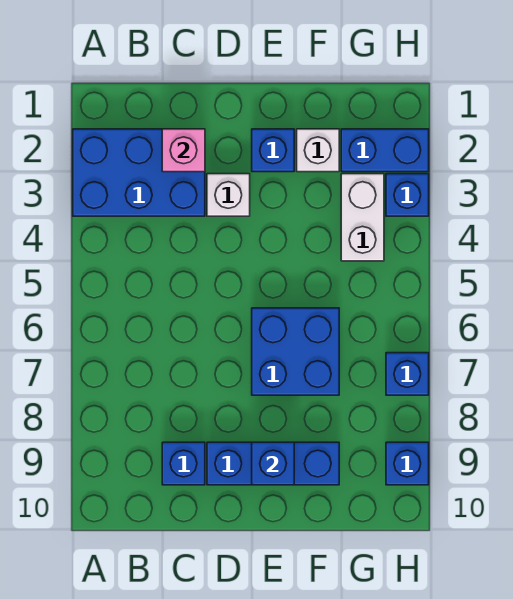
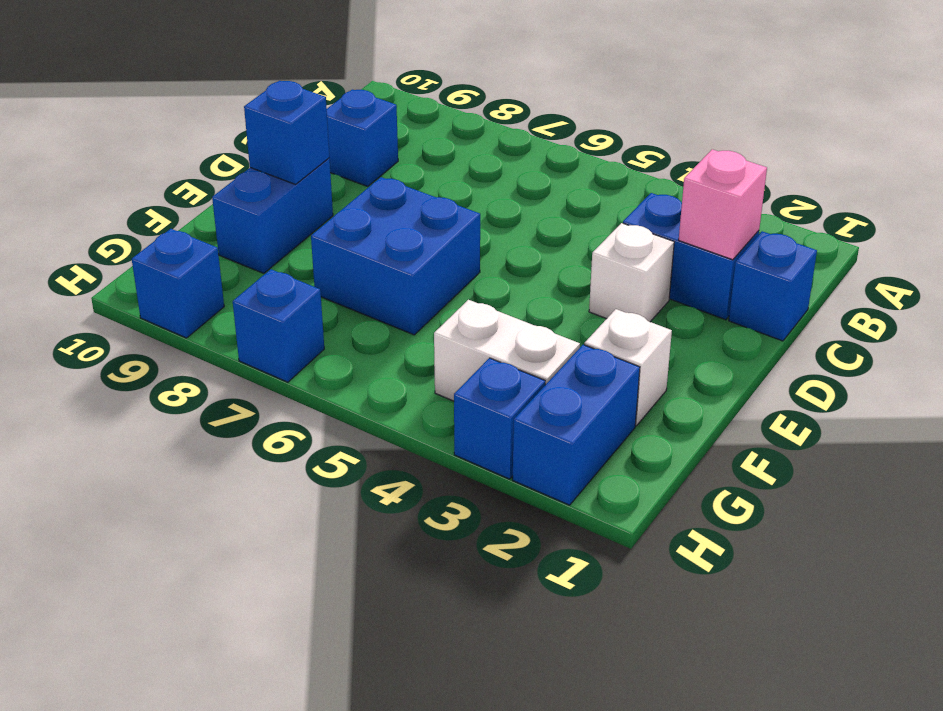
blue 2x3 brick [73,129,205,216] -> blue 1x2 brick [623,193,759,320]
blue 1x3 brick [207,442,339,485] -> blue 1x2 brick [212,158,333,273]
blue 1x1 brick [252,129,294,172] -> blue 1x1 brick moved to [729,231,817,341]

